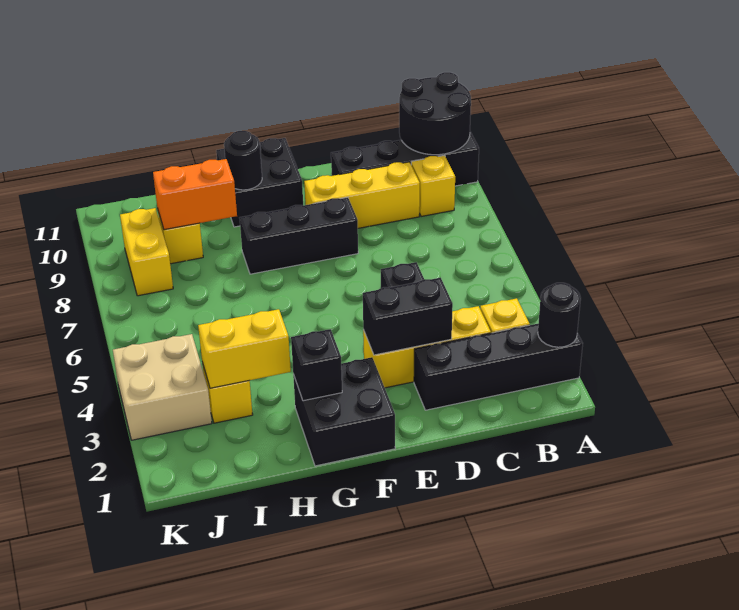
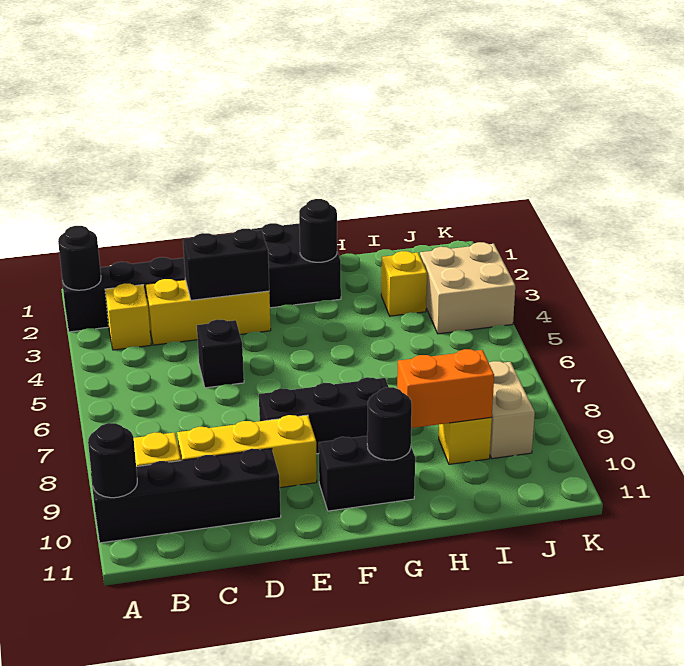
black 2x2 round brick [399,72,471,155] -> black 1x1 round brick [88,423,137,498]
black 2x2 brick [216,138,303,227] -> black 1x2 brick [319,436,415,511]
black 1x1 brick [291,329,342,401] -> black 1x1 round brick [299,199,337,262]
yellow 1x2 brick [198,309,291,388] -> none
yellow 1x2 brick [120,208,173,296] -> tan 1x2 brick [489,361,535,459]

